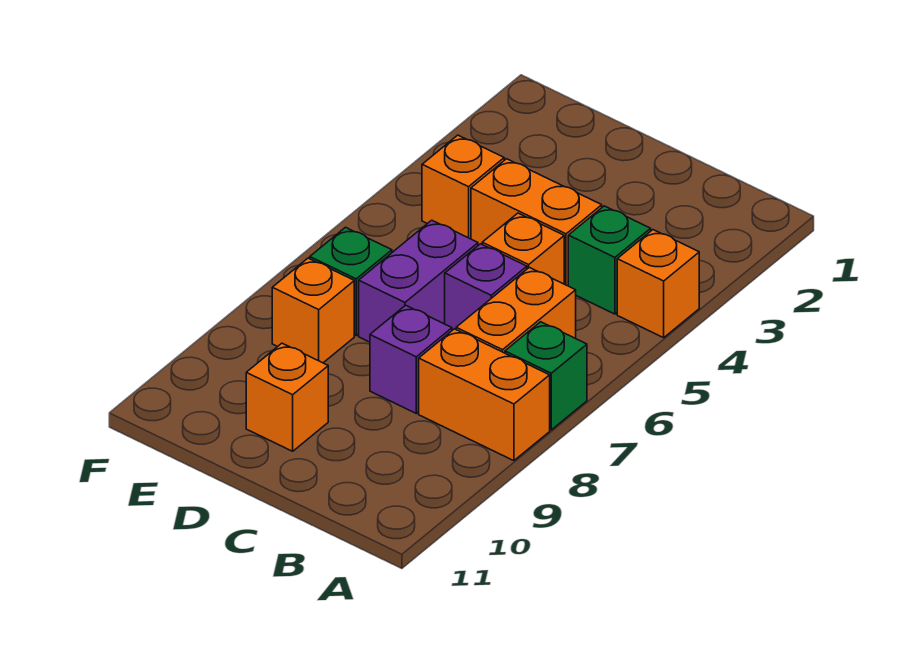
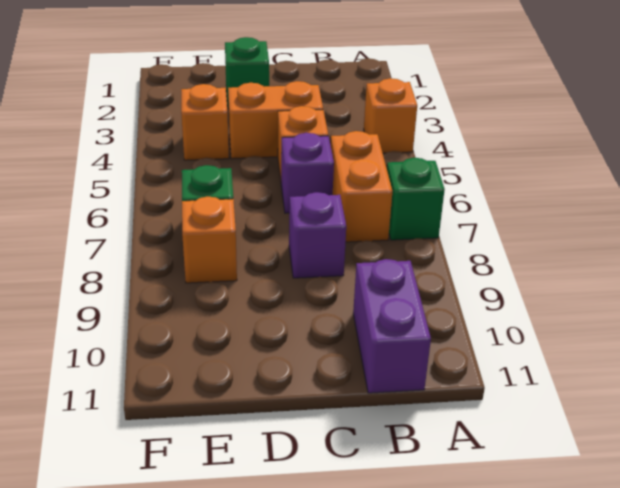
orange 1x2 brick [419,329,550,461] -> none
green 1x1 brick [568,206,651,314] -> green 1x1 brick moved to [225,37,269,109]
purple 1x2 brick [359,220,478,342] -> purple 1x2 brick moved to [353,259,431,393]
orange 1x1 brick [246,343,328,451] -> none

